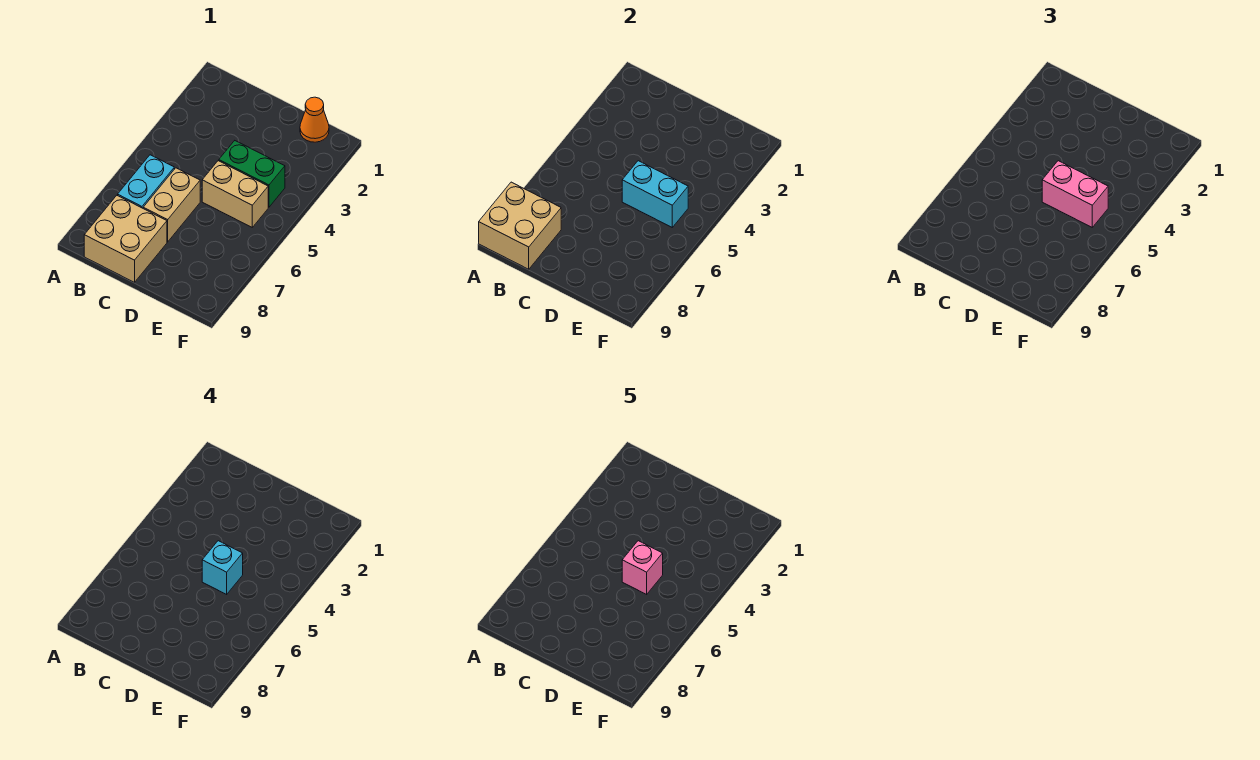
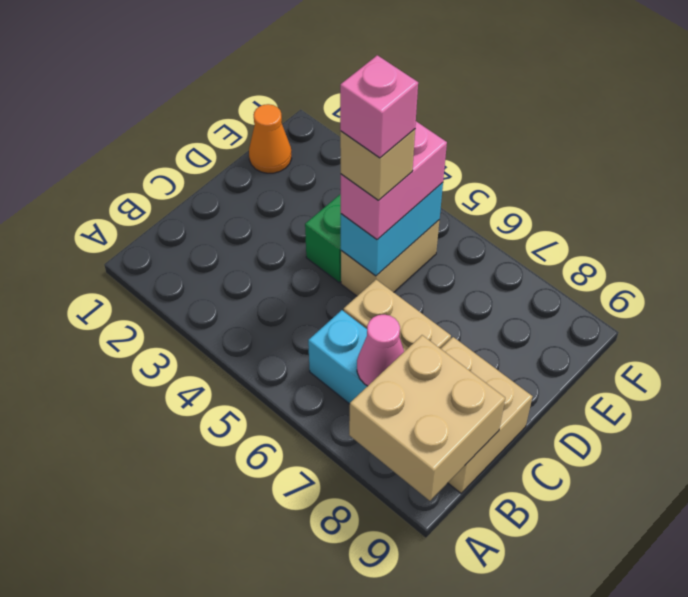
none -> pink 1x1 cone [357,315,404,386]
cyan 1x1 brick [202,541,243,594] -> tan 1x1 brick [340,129,415,200]

